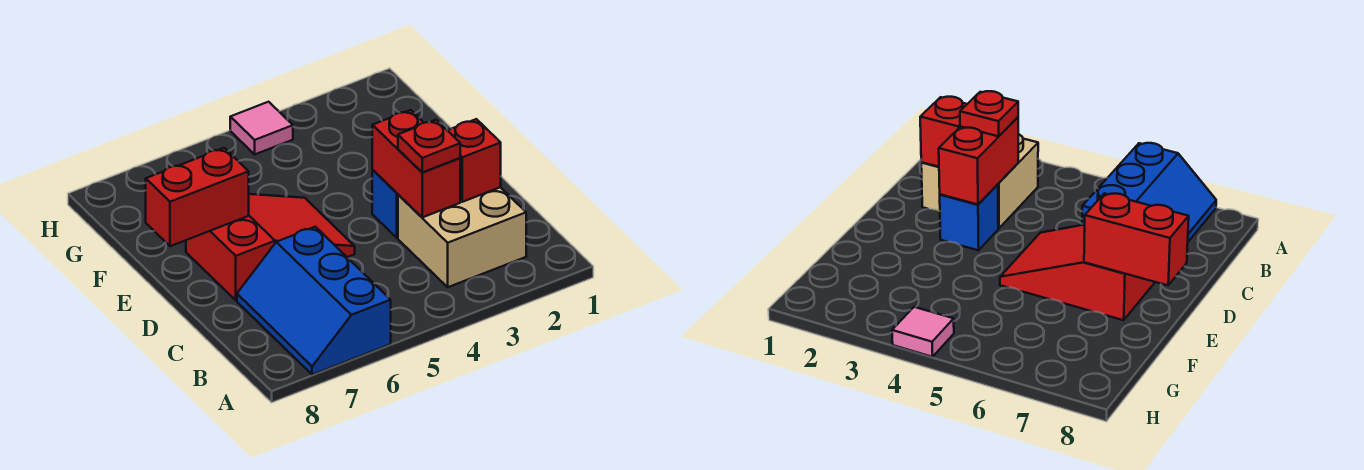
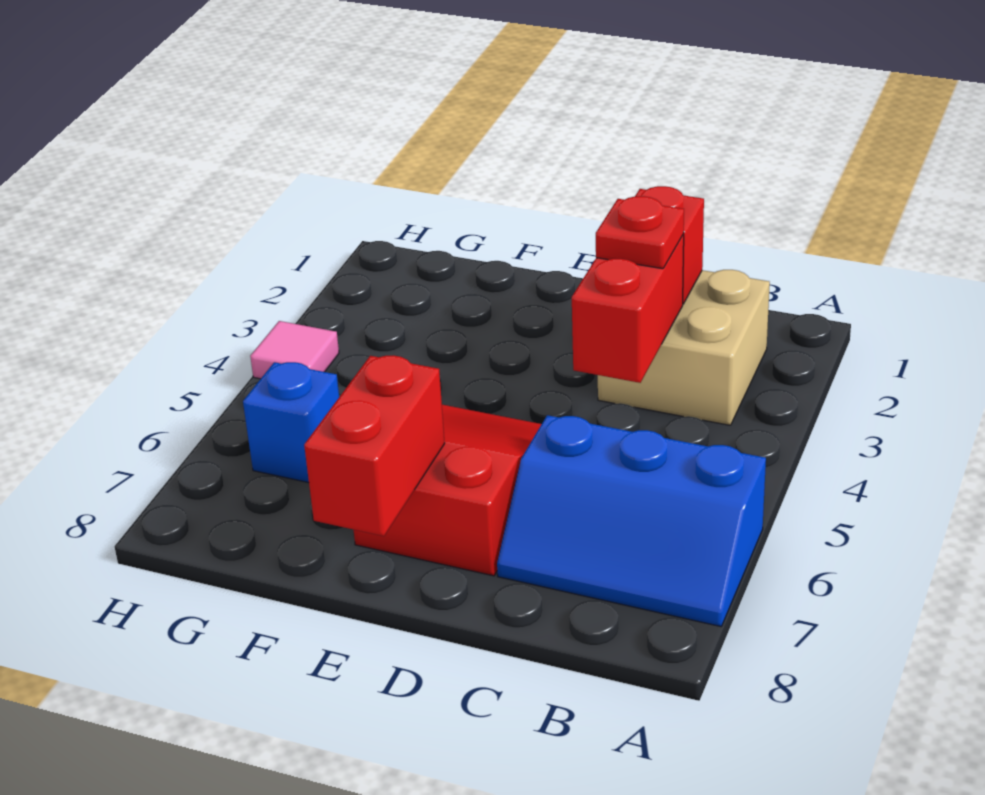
red 1x2 brick [372,110,460,217] -> red 1x2 brick turned to [572,235,684,383]
blue 1x1 brick [372,170,398,238] -> blue 1x1 brick moved to [243,362,339,483]

